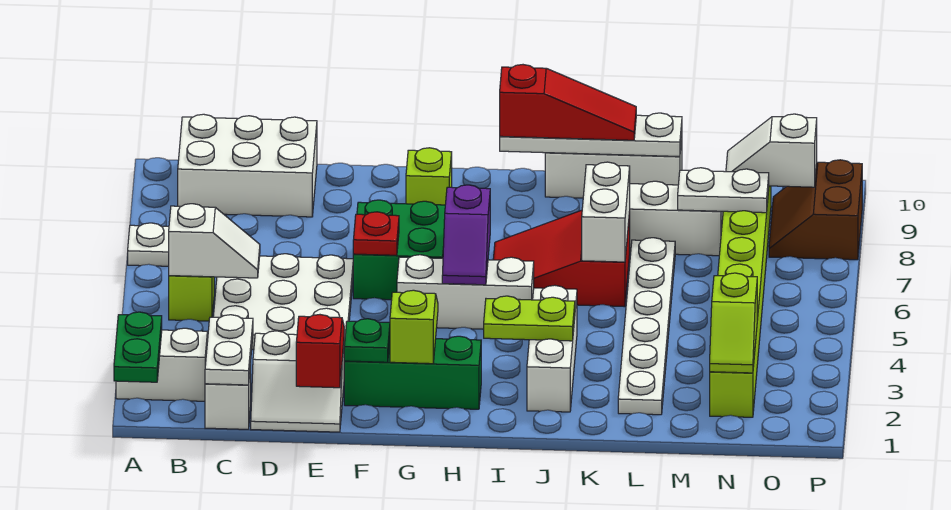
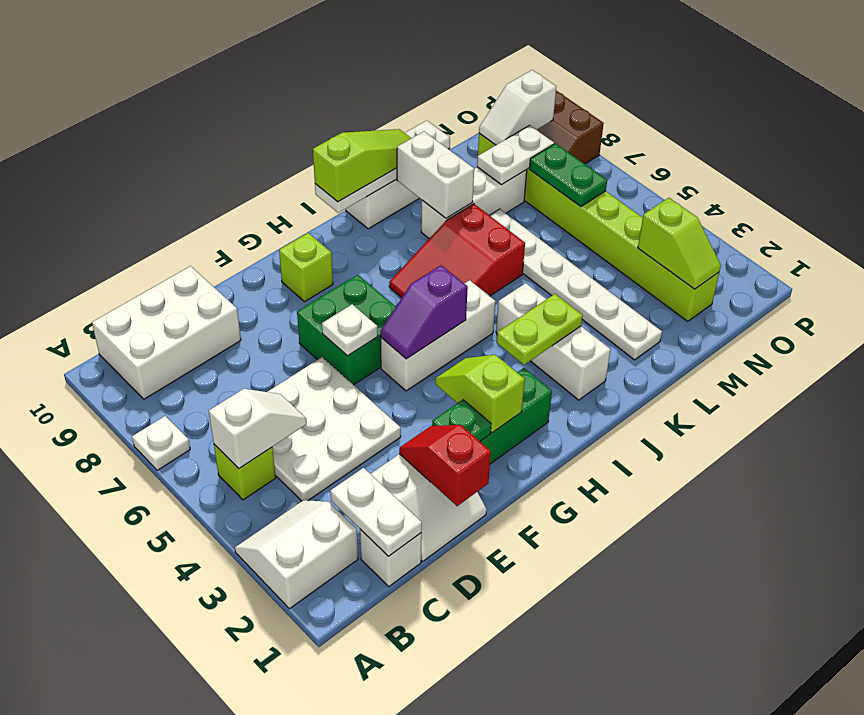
green 1x2 plate [114,312,162,382] -> green 1x2 plate moved to [529,143,607,207]
red 1x1 plate [353,212,399,255] -> white 1x1 plate [322,304,378,356]
purple 1x2 slope [442,185,490,285] -> purple 1x2 slope turned to [380,265,468,359]
red 1x3 slope [500,65,636,140] -> lime 1x3 slope [313,129,411,202]
white 1x2 brick [582,162,630,262] -> white 1x2 brick moved to [397,131,474,218]

